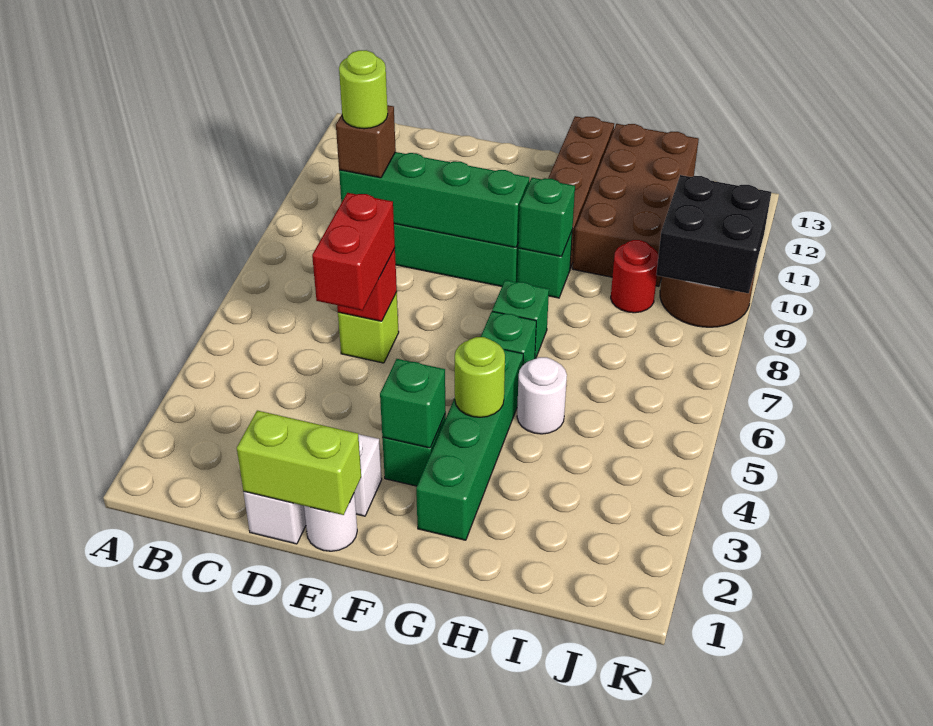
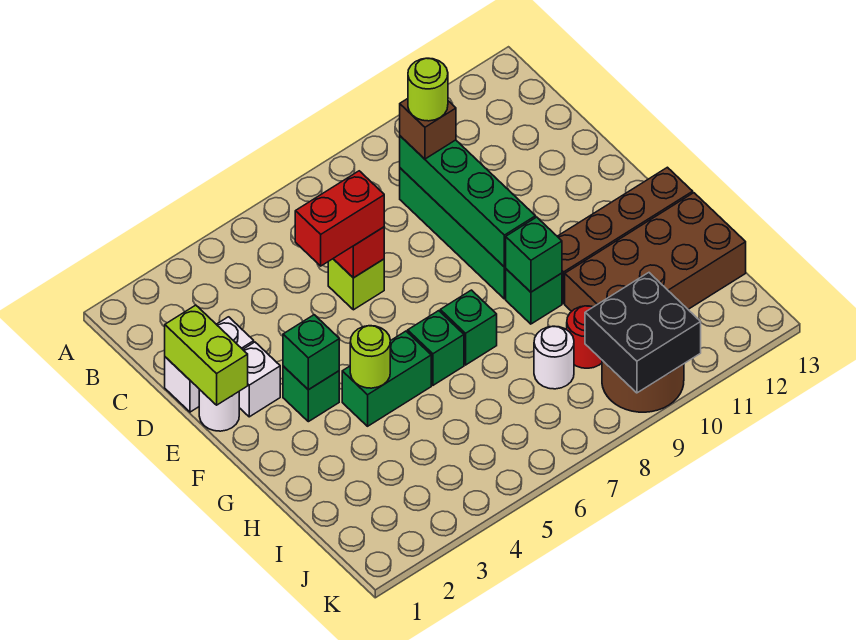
green 1x4 brick [416,349,523,540] -> green 1x2 brick [342,331,431,426]
white 1x1 round brick [517,357,567,434] -> white 1x1 round brick moved to [534,326,574,389]

